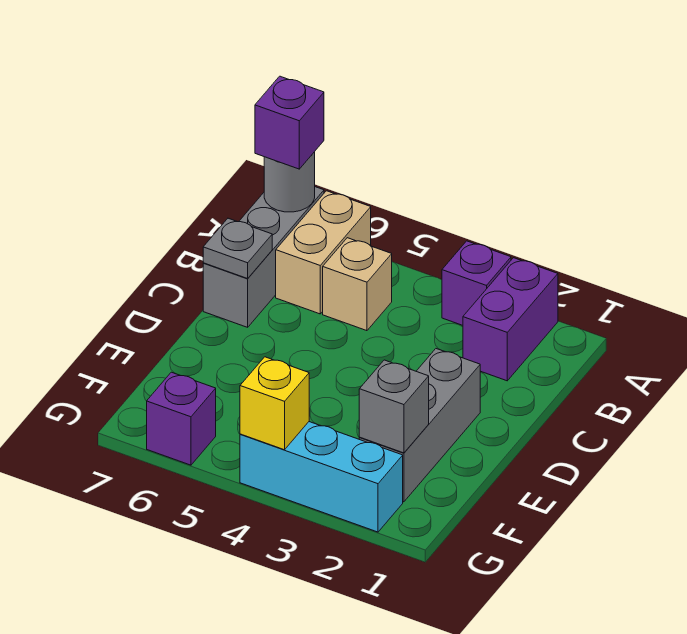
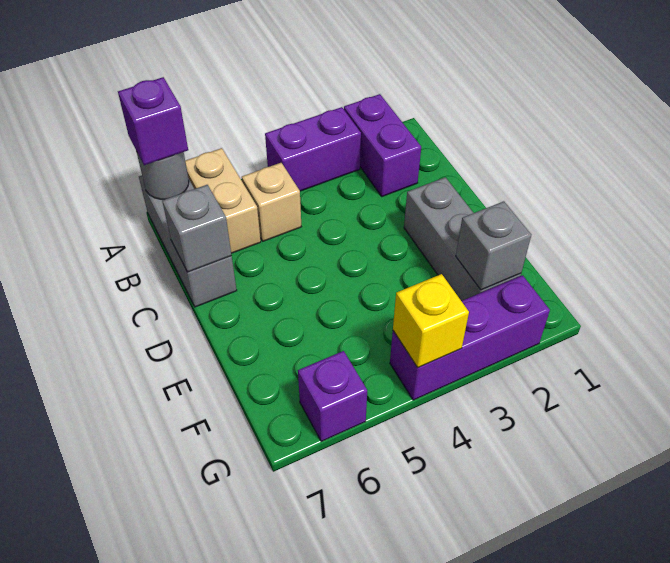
purple 1x1 brick [442,241,511,325] -> purple 1x2 brick [265,107,361,191]
grey 1x1 plate [203,218,272,278] -> grey 1x1 brick [162,185,232,272]
cyan 1x3 brick [240,422,403,532] -> purple 1x3 brick [390,275,550,400]

